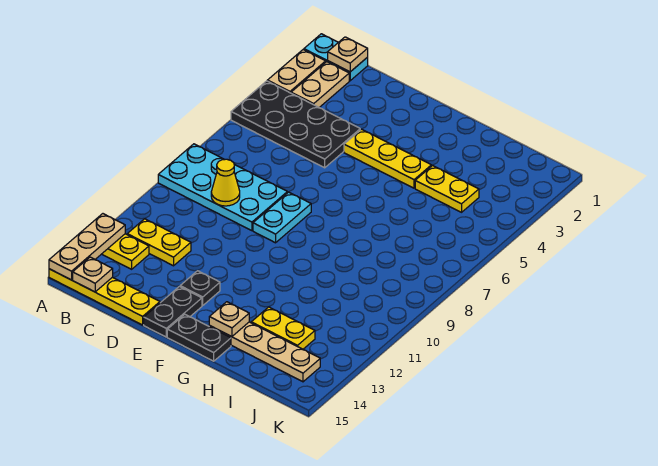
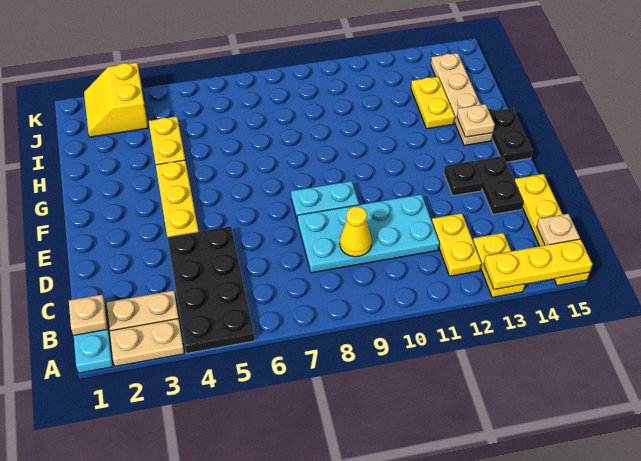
cyan 2x4 plate [158,144,287,231] -> cyan 2x4 plate turned to [297,194,439,273]
tan 1x3 plate [49,214,125,280] -> yellow 1x3 plate [484,239,592,290]
black 1x2 plate [144,287,202,337] -> black 1x2 plate turned to [475,156,523,214]
none -> yellow 2x2 slope [84,63,148,137]

